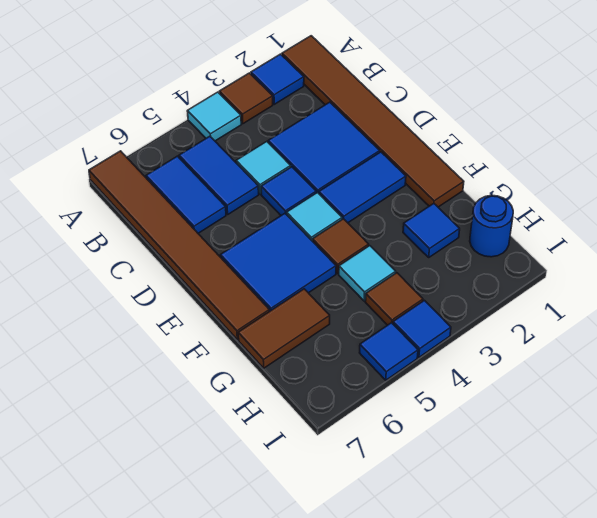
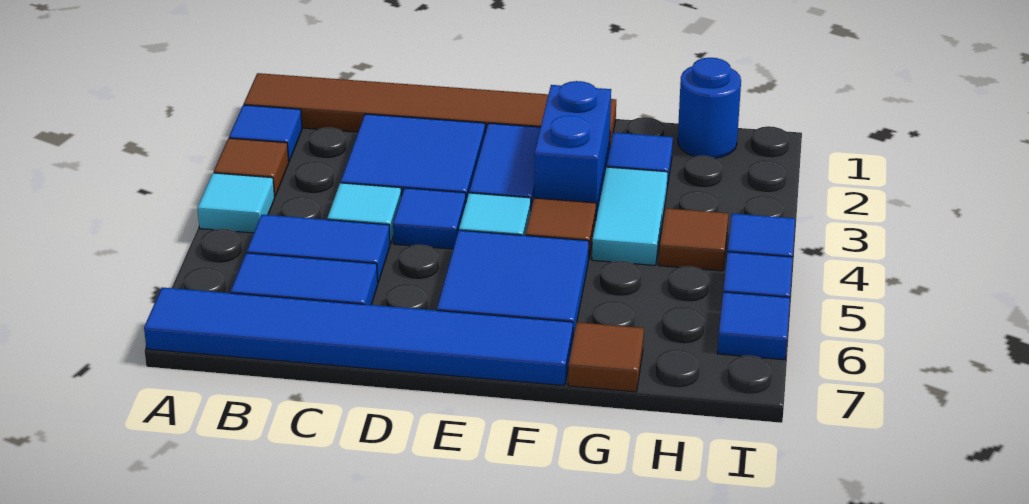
brown 1x6 tile [89,151,269,340] -> blue 1x6 tile [144,287,573,386]
none -> blue 1x2 brick [534,81,611,218]
cyan 1x1 tile [339,246,396,301] -> cyan 1x2 tile [592,167,668,265]
brown 1x2 tile [238,289,330,368] -> brown 1x1 tile [568,322,644,392]
none -> blue 1x1 tile [717,292,790,360]

